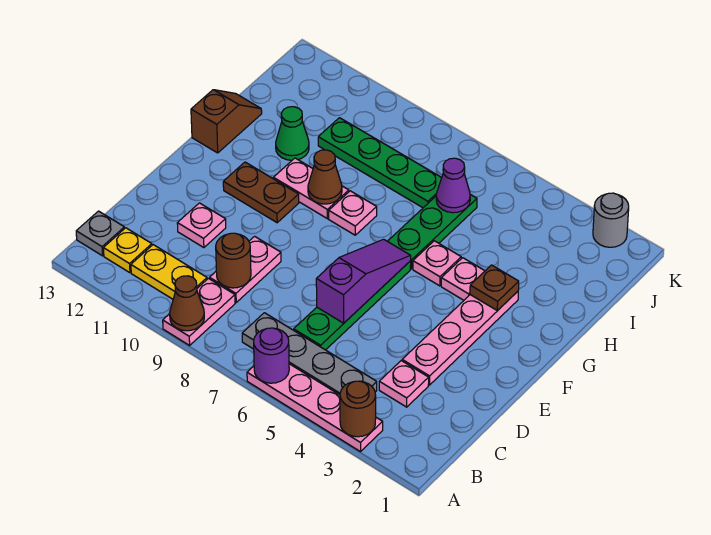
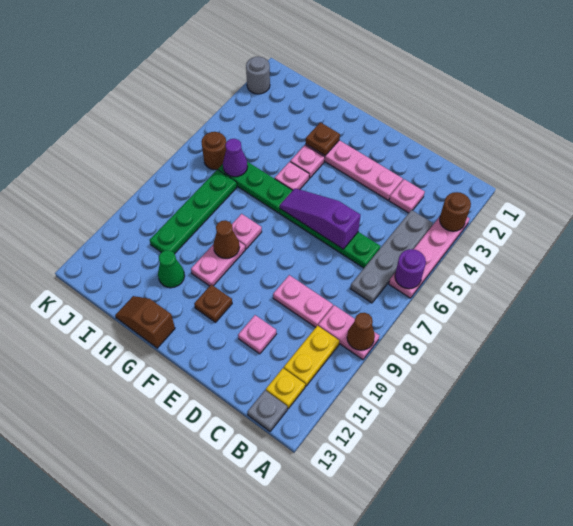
brown 1x1 round brick [216,233,251,288] -> brown 1x1 round brick moved to [201,132,226,170]
brown 1x2 plate [223,162,299,223] -> brown 1x1 plate [194,285,232,322]

